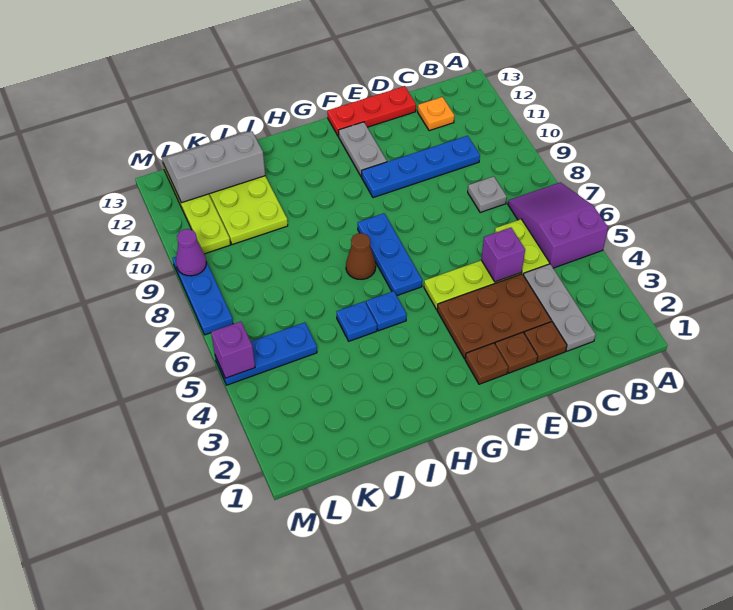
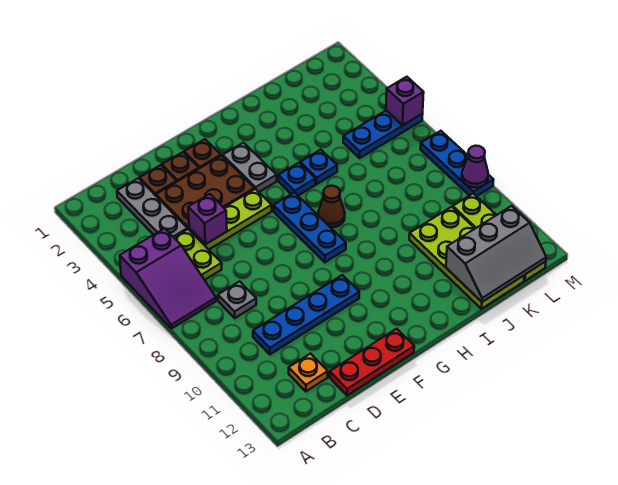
grey 1x2 plate [339,122,387,177] -> grey 1x2 plate moved to [223,143,277,192]

